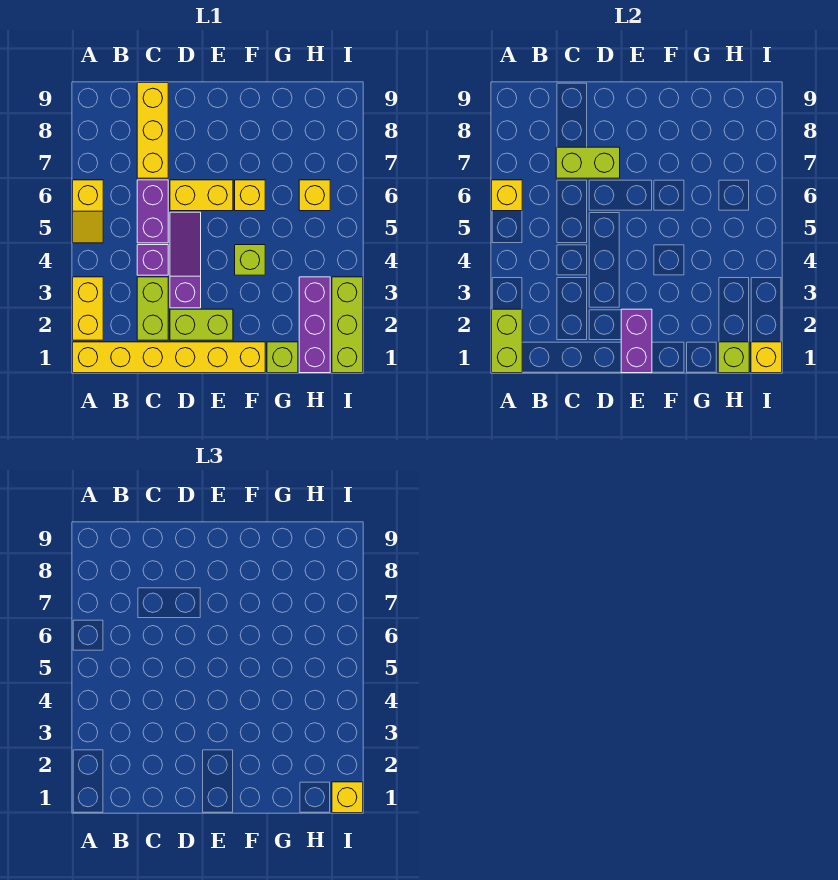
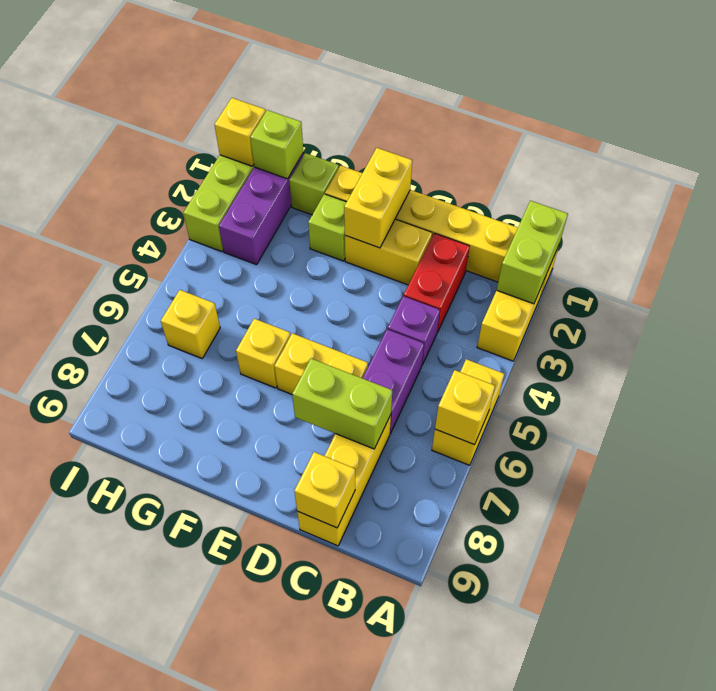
yellow 1x2 slope [73,180,103,243] -> yellow 1x2 brick [432,359,504,465]
lime 1x2 brick [137,277,168,340] -> red 1x2 brick [404,233,470,332]
lime 1x2 brick [170,309,233,340] -> yellow 1x2 brick [345,219,432,285]
purple 1x3 slope [170,212,201,308] -> none
purple 1x2 brick [621,309,652,373] -> yellow 1x2 brick [344,148,412,248]
lime 1x1 brick [235,245,265,275] -> lime 1x1 brick moved to [308,194,347,261]
yellow 1x1 brick [332,782,363,813] -> yellow 1x1 brick moved to [294,452,355,528]

